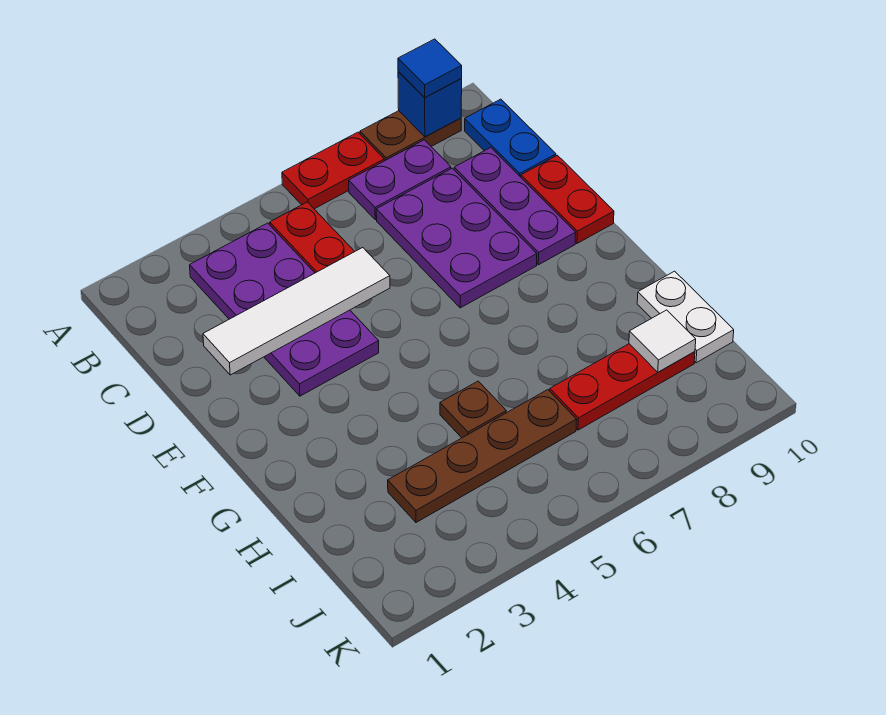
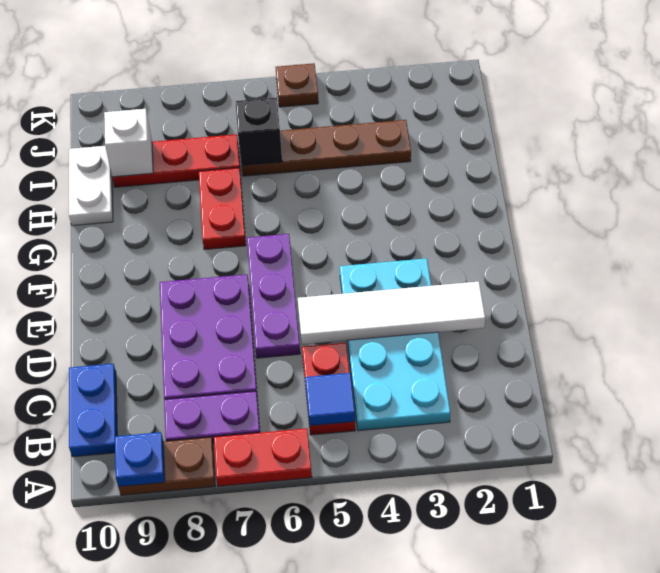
blue 1x1 brick [398,72,462,137] -> blue 1x1 plate [115,432,165,487]
blue 1x1 tile [398,39,462,98] -> blue 1x1 tile moved to [305,373,355,426]
purple 2x4 plate [190,223,379,396] -> cyan 2x4 plate [340,258,450,431]
purple 1x3 plate [454,148,576,265] -> purple 1x3 plate moved to [247,234,300,358]
red 1x2 plate [521,155,614,243] -> red 1x2 plate moved to [199,168,246,250]
brown 1x1 plate [440,381,506,438] -> brown 1x1 plate moved to [276,63,318,107]
none -> black 1x1 brick [235,97,282,166]
white 1x1 tile [629,310,696,372] -> white 1x1 brick [104,109,153,177]

